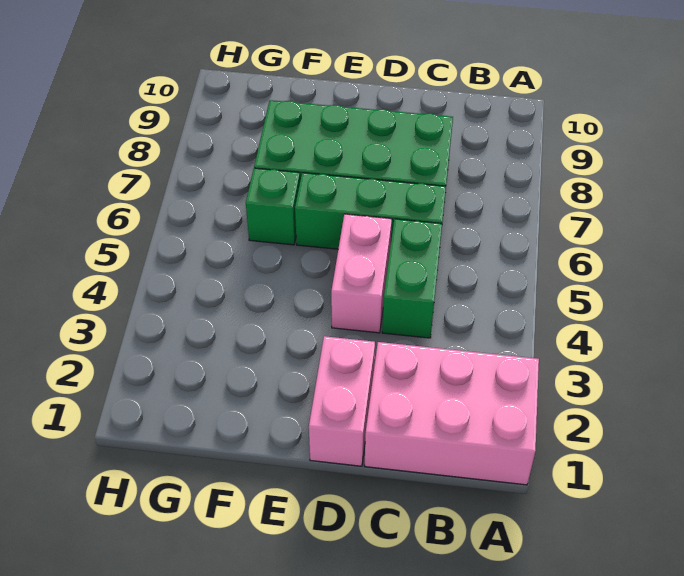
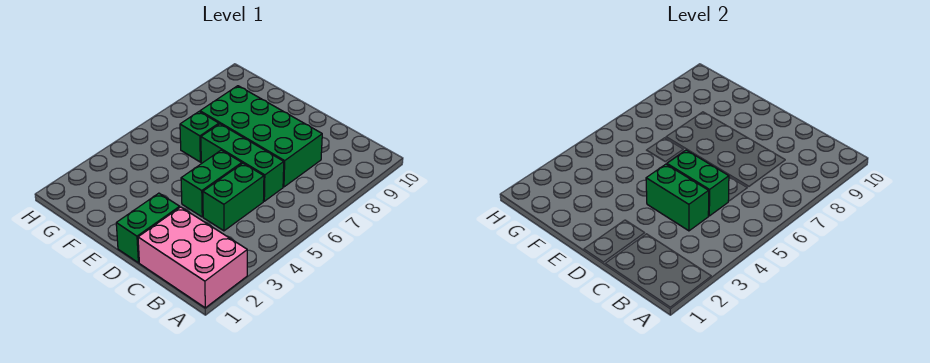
none -> green 1x2 brick [646,164,709,231]
none -> green 1x2 brick [667,150,729,216]
pink 1x2 brick [309,336,375,466] -> green 1x2 brick [116,193,180,263]
pink 1x2 brick [331,214,392,333] -> green 1x2 brick [181,150,242,217]

